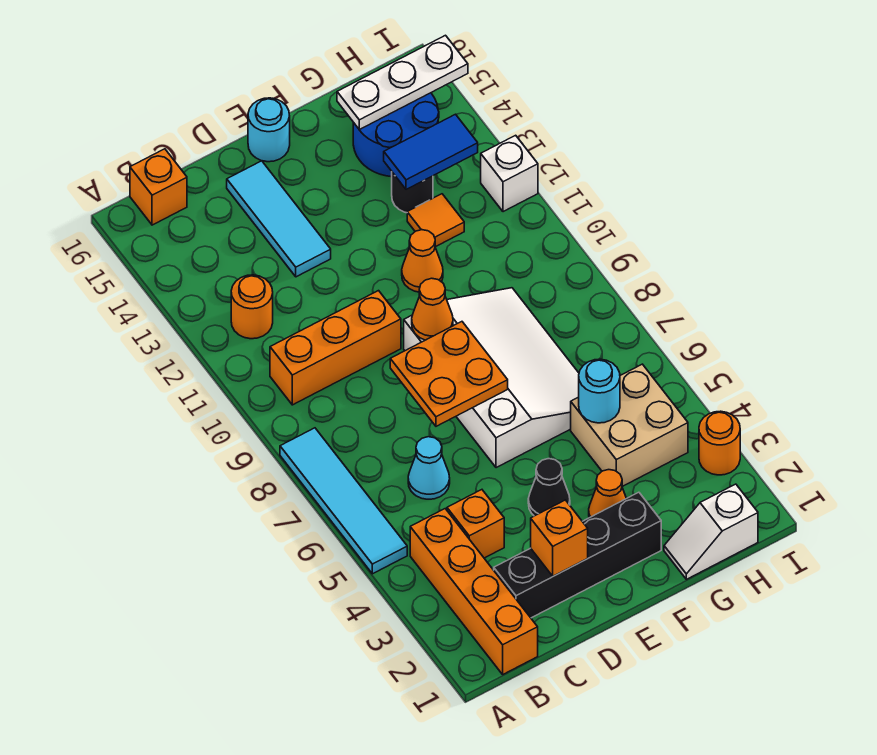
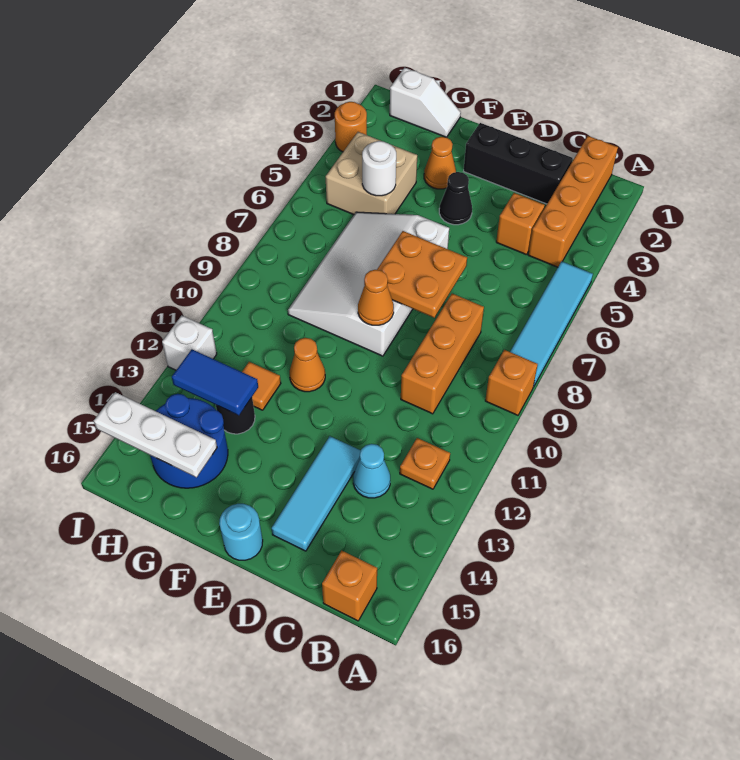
orange 1x3 brick [270,291,401,405] -> orange 1x3 brick turned to [401,294,484,414]
orange 1x1 round brick [231,275,273,339] -> orange 1x1 plate [400,438,450,489]
black 1x4 brick [494,492,661,618] -> black 1x3 brick [464,123,573,204]
cyan 1x1 cone [408,437,450,499] -> cyan 1x1 cone moved to [353,444,390,498]
orange 1x1 brick [531,500,588,576] -> orange 1x1 brick moved to [485,350,538,415]
cyan 1x1 round brick [579,359,620,423] -> white 1x1 round brick [362,141,396,196]

